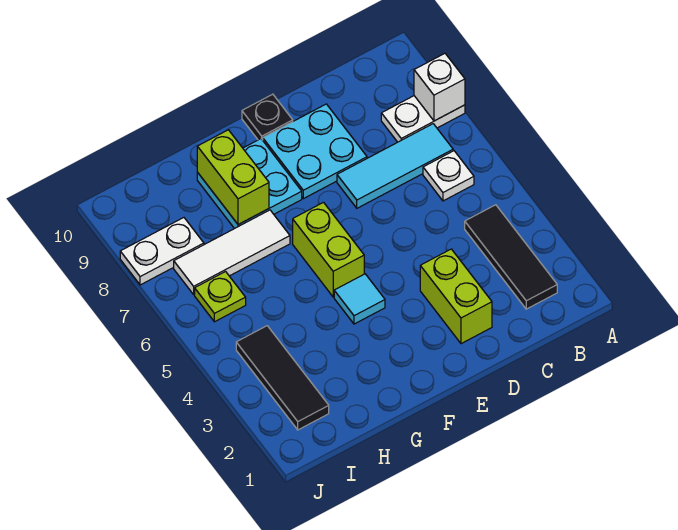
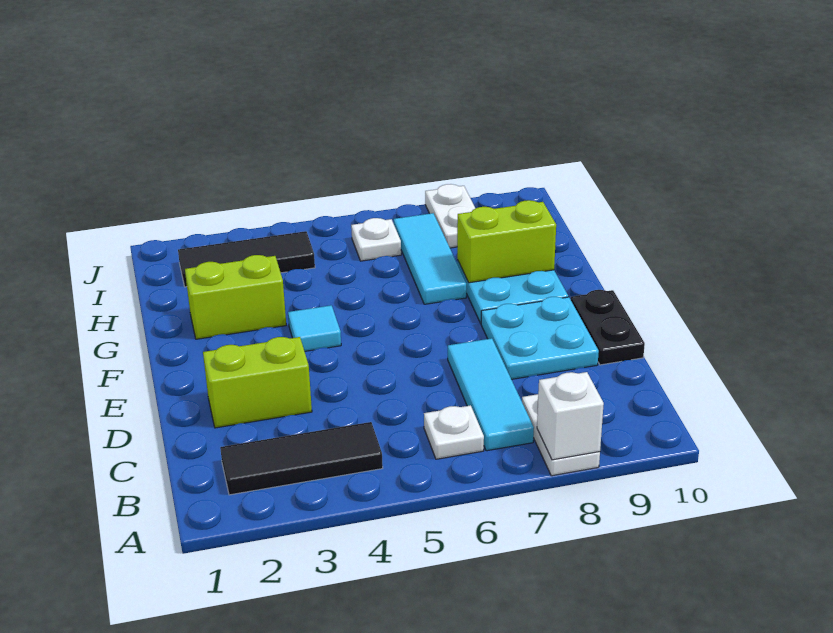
black 1x1 plate [242,94,293,140] -> black 1x2 plate [571,290,645,365]
lime 1x2 brick [293,202,364,297] -> lime 1x2 brick moved to [185,255,286,339]
white 1x3 tile [174,210,290,294] -> cyan 1x3 tile [394,213,466,304]
lime 1x1 plate [195,272,246,322] -> white 1x1 plate [351,218,401,261]

